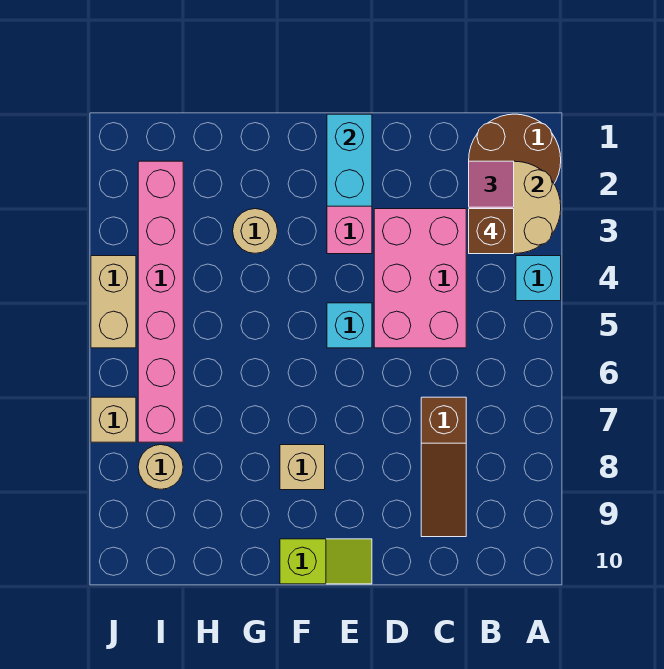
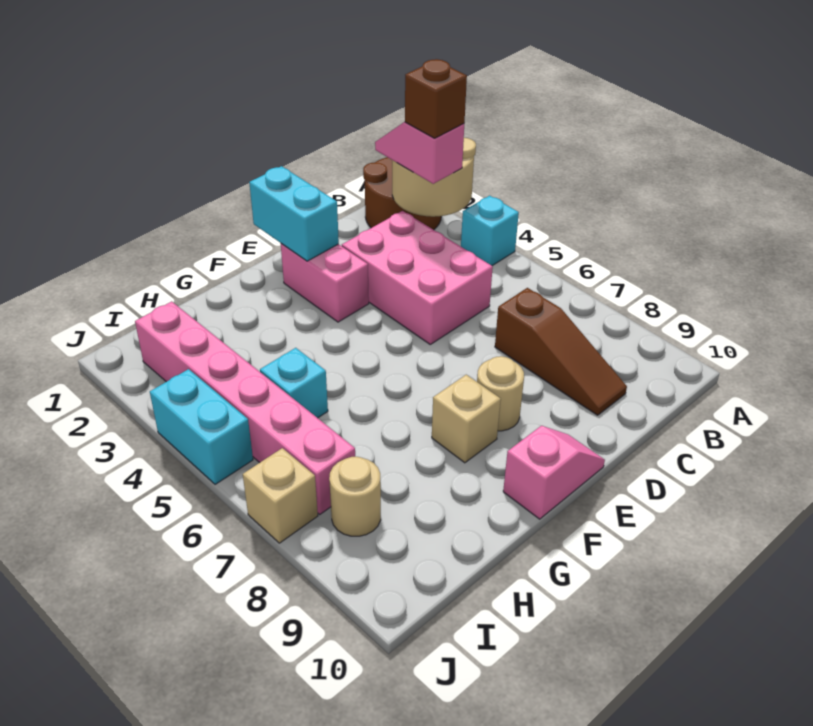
cyan 1x1 brick [327,303,372,348] -> cyan 1x1 brick moved to [260,348,328,418]
lime 1x2 slope [280,539,372,584] -> pink 1x2 slope [503,426,605,519]
tan 1x1 round brick [233,209,278,253] -> tan 1x1 round brick moved to [477,356,524,431]
tan 1x2 brick [91,256,136,348] -> cyan 1x2 brick [150,369,253,484]

